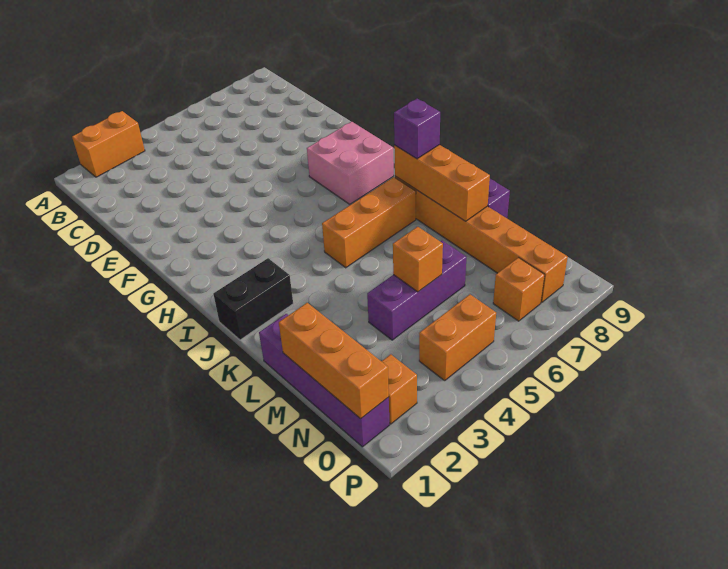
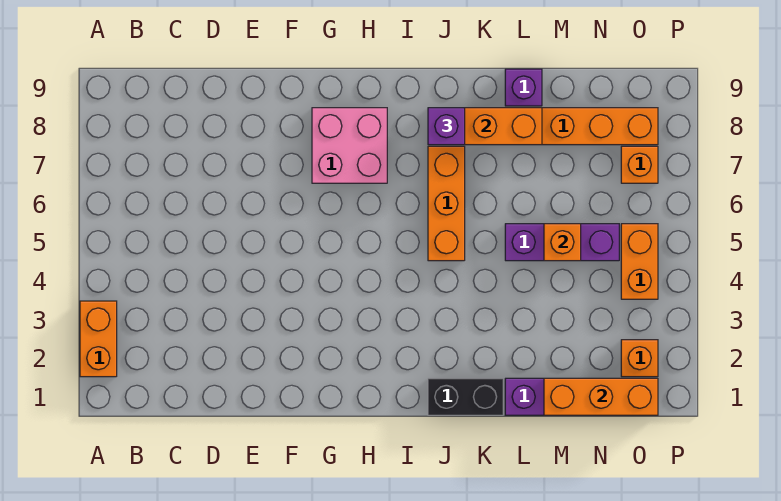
black 1x2 brick [213,258,293,340] -> black 1x2 brick turned to [428,378,503,415]
purple 1x3 brick [367,240,467,340] -> purple 1x3 brick turned to [505,224,619,261]

